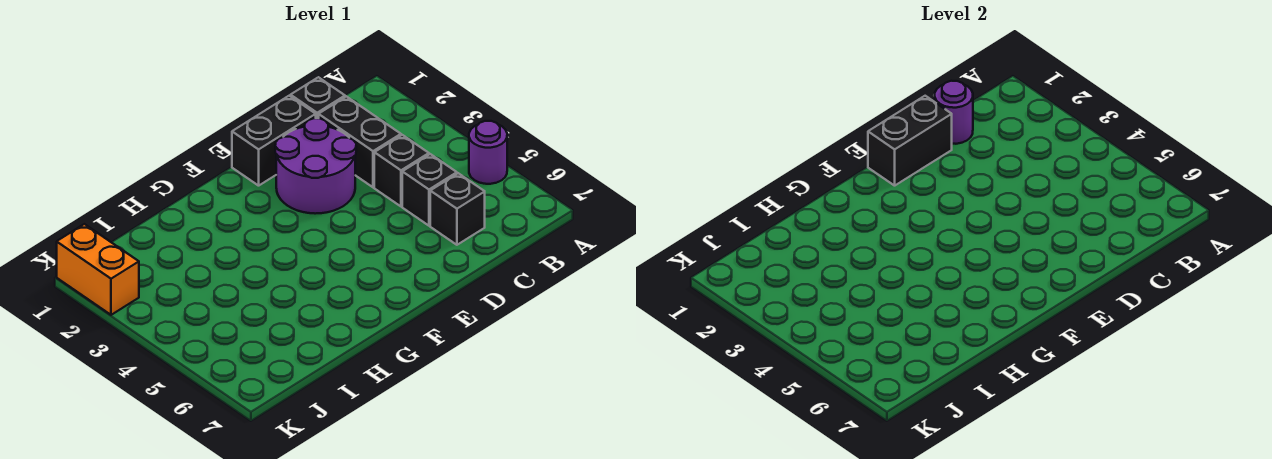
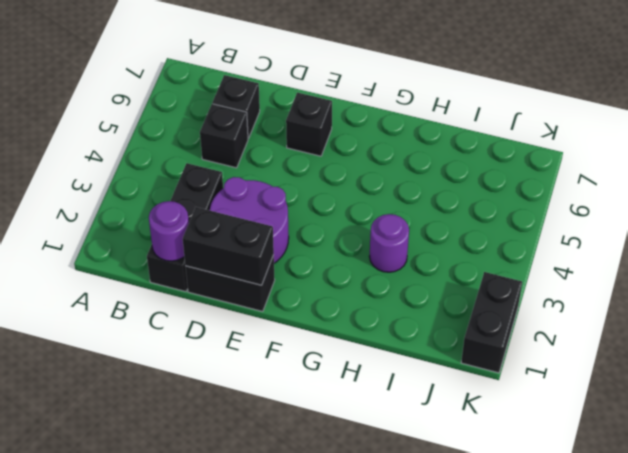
purple 1x1 round brick [469,121,507,184] -> purple 1x1 round brick moved to [369,214,409,272]
black 1x1 brick [374,135,429,206] -> black 1x1 brick moved to [286,93,332,156]
orange 1x2 brick [57,224,139,315] -> black 1x2 brick [461,272,522,373]

